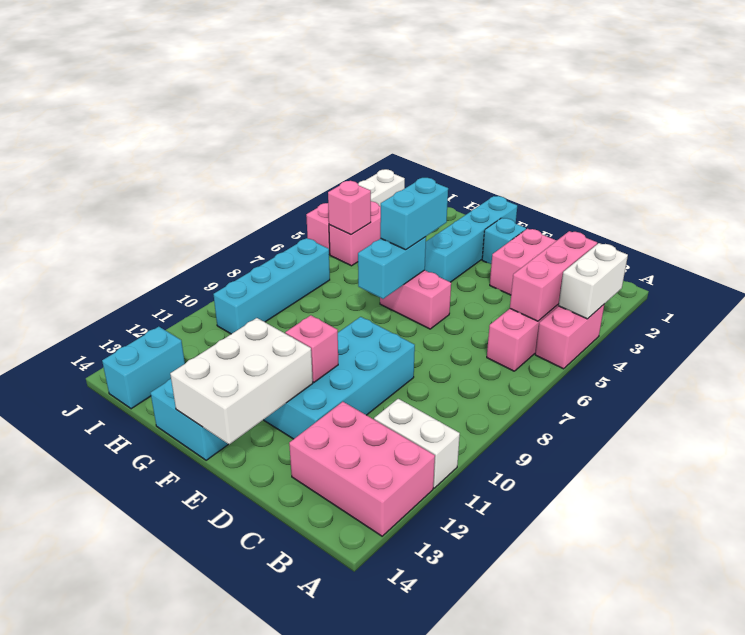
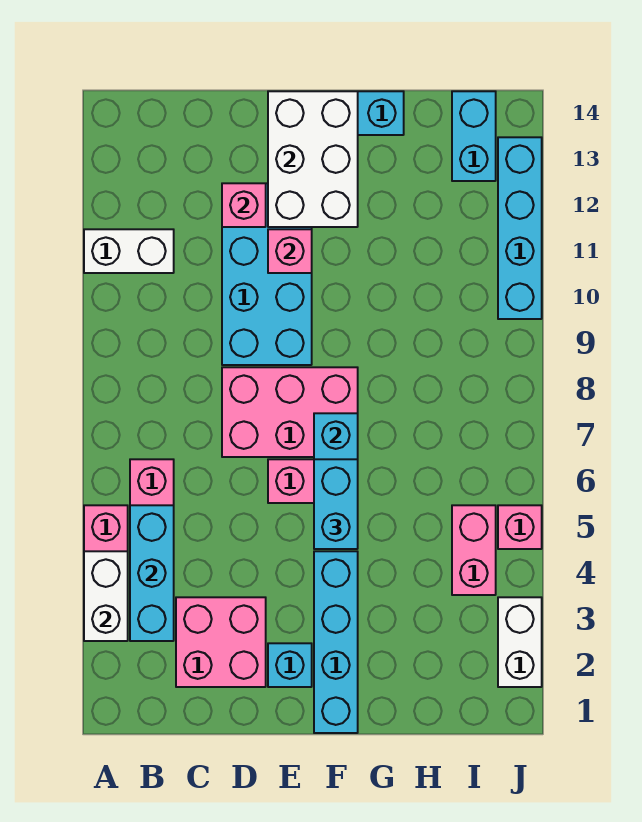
pink 2x3 brick [289,402,435,536] -> pink 2x3 brick moved to [222,367,358,457]
pink 1x3 brick [510,231,597,321] -> cyan 1x3 brick [130,505,174,641]
pink 1x1 brick [328,181,371,235] -> pink 1x1 brick moved to [222,183,266,227]
cyan 1x4 brick [213,238,330,334] -> cyan 1x4 brick moved to [498,137,542,319]

